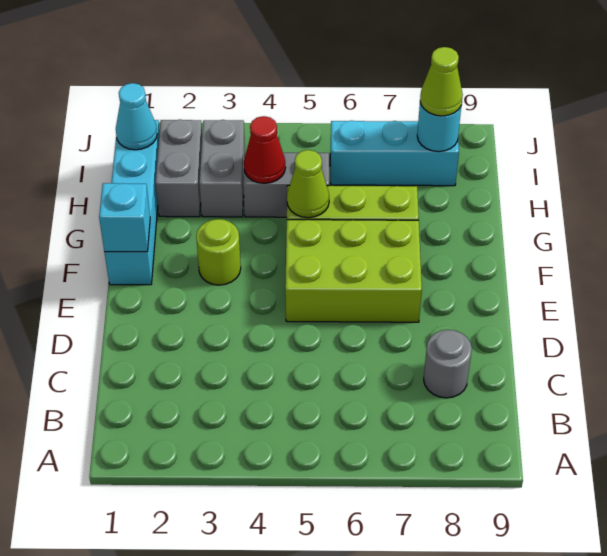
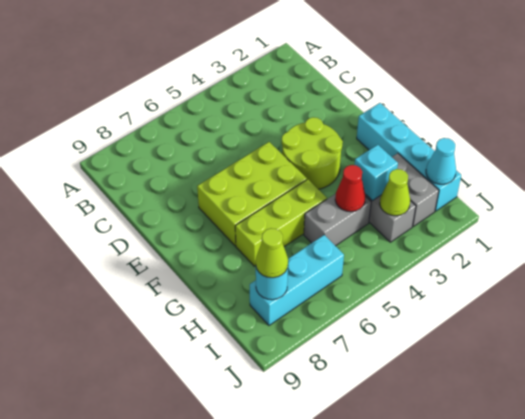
grey 1x1 round brick [424,330,472,398] -> none
cyan 1x1 brick [99,183,150,252] -> cyan 1x1 brick moved to [355,145,398,201]
lime 1x1 round brick [196,219,241,285] -> lime 2x2 round brick [282,117,343,189]
lime 1x1 cone [287,150,329,218] -> lime 1x1 cone moved to [380,169,410,216]

